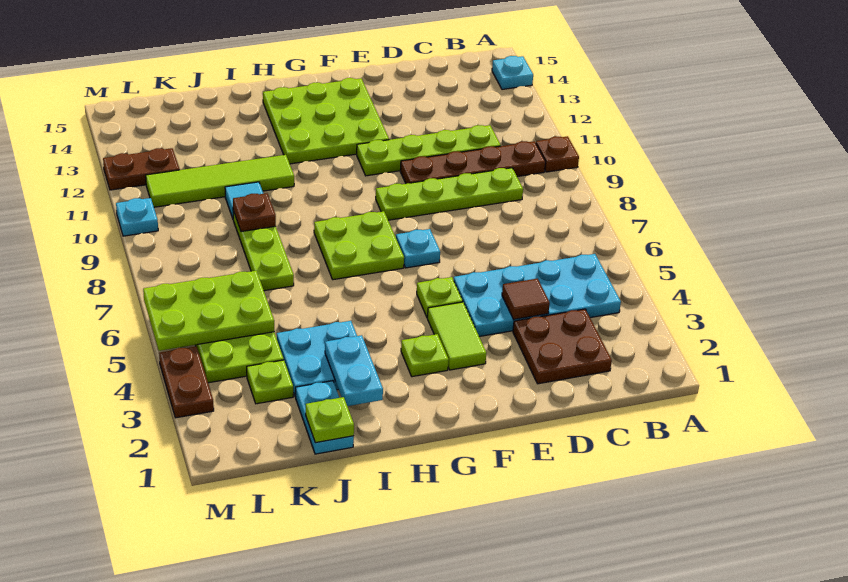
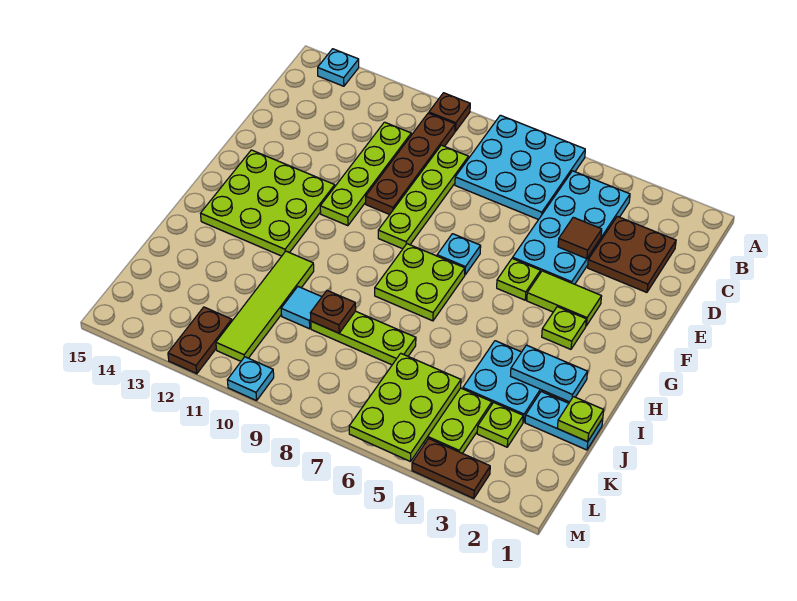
none -> cyan 3x3 plate [455,115,585,220]

